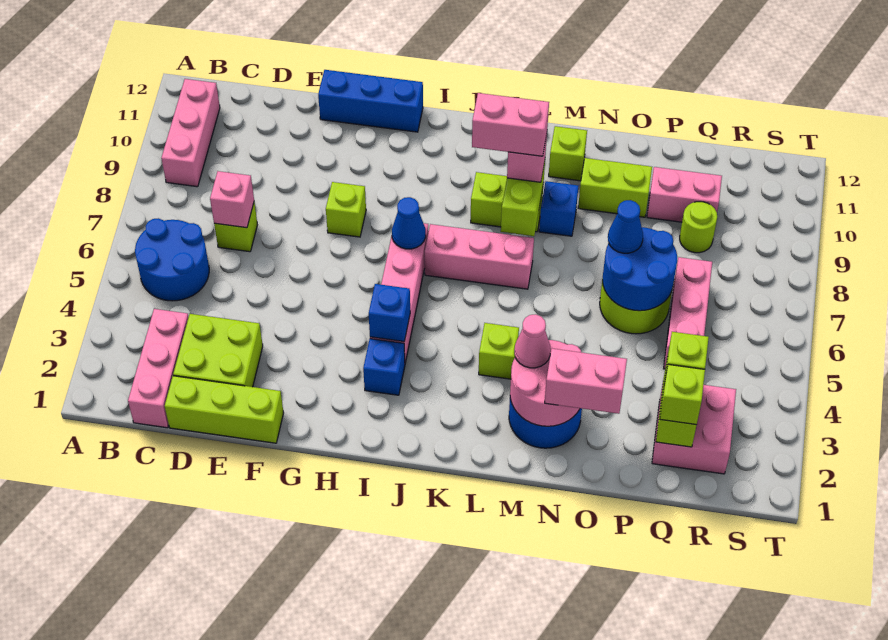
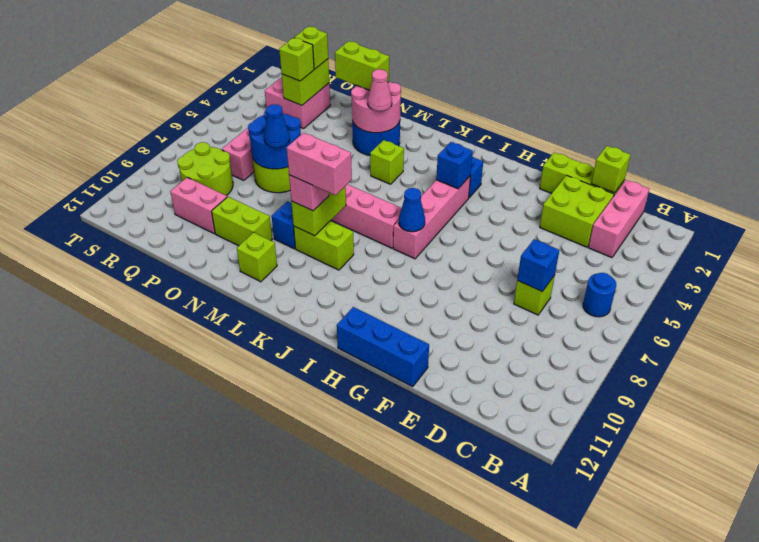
blue 2x2 round brick [135,218,209,301] -> blue 1x1 round brick [583,273,616,317]
pink 1x3 brick [161,79,220,187] -> none
pink 1x1 brick [210,171,254,228] -> blue 1x1 brick [517,239,559,291]
lime 1x1 brick [326,182,366,237] -> lime 1x1 brick moved to [591,146,630,193]
pink 1x2 brick [545,349,627,414] -> lime 1x2 brick [335,41,389,90]
lime 1x1 round brick [680,202,717,253] -> lime 2x2 round brick [177,142,233,196]

